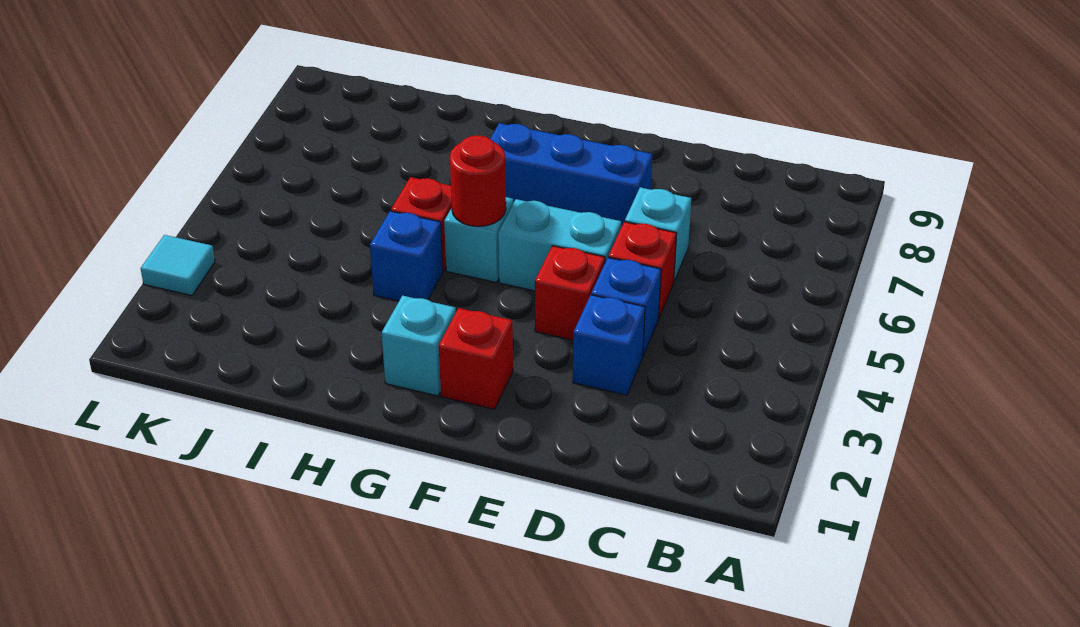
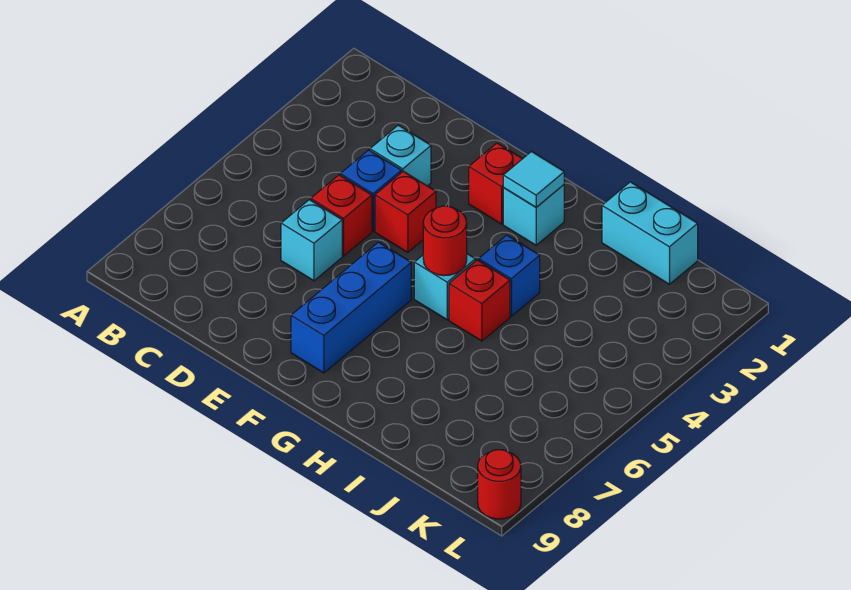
blue 1x1 brick [573,295,645,395] -> cyan 1x1 brick [370,125,431,186]
cyan 1x2 brick [498,199,621,291] -> cyan 1x2 brick moved to [602,182,698,284]
blue 1x3 brick [490,123,652,227] -> blue 1x3 brick turned to [291,242,411,373]
cyan 1x1 tile [141,235,215,295] -> cyan 1x1 tile moved to [503,152,564,207]
none -> red 1x1 round brick [478,450,521,519]

